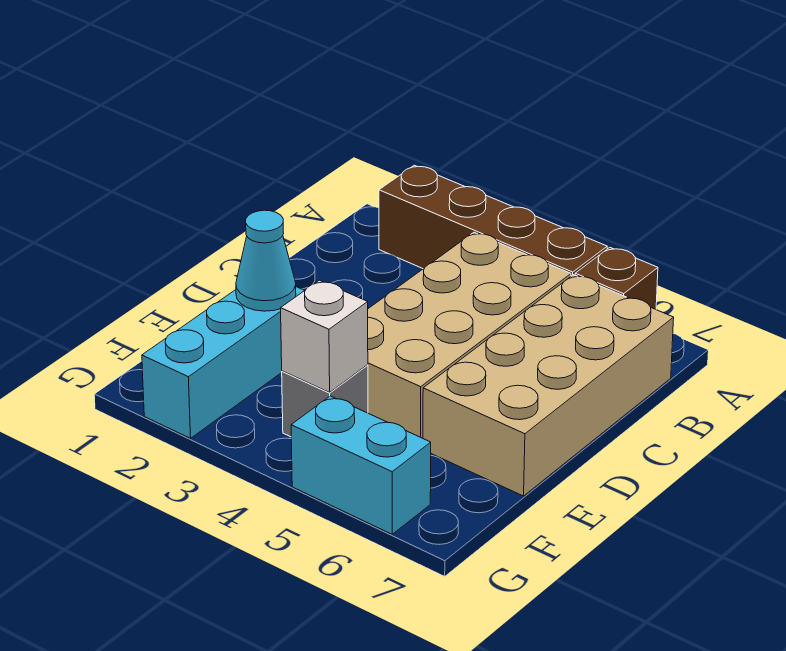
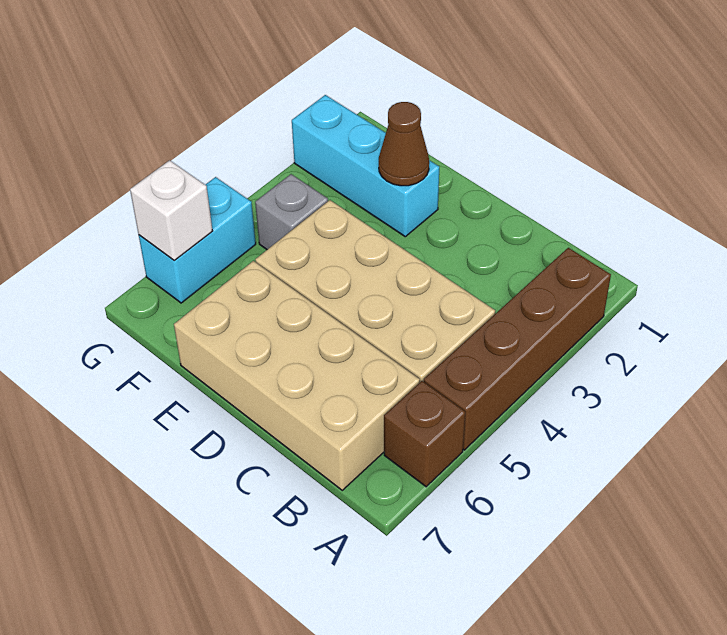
cyan 1x1 cone [236,210,296,311] -> brown 1x1 cone [379,102,429,186]
white 1x1 brick [281,280,368,392] -> white 1x1 brick moved to [130,160,212,261]

